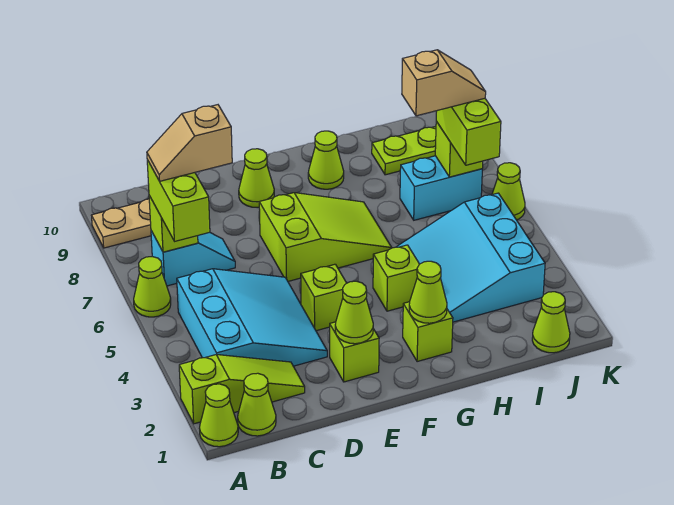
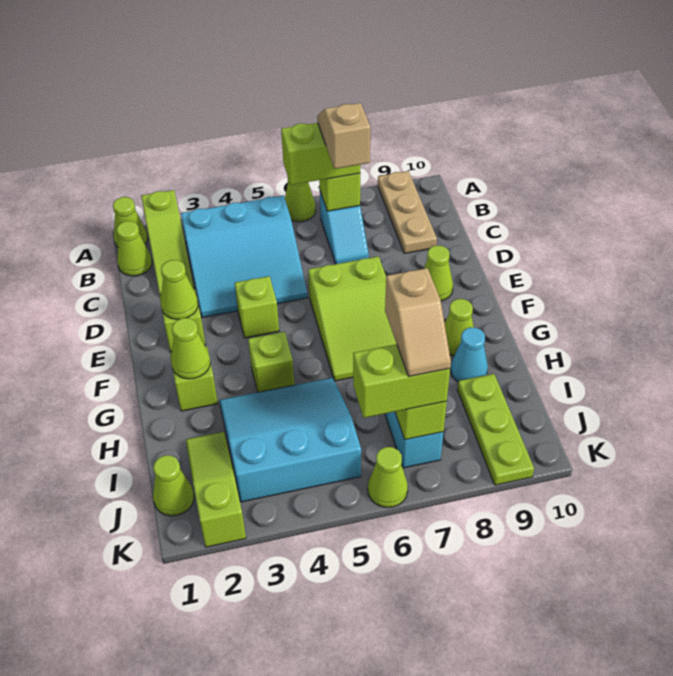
none -> cyan 1x1 cone [451,327,488,382]
none -> lime 1x3 slope [186,432,246,547]

